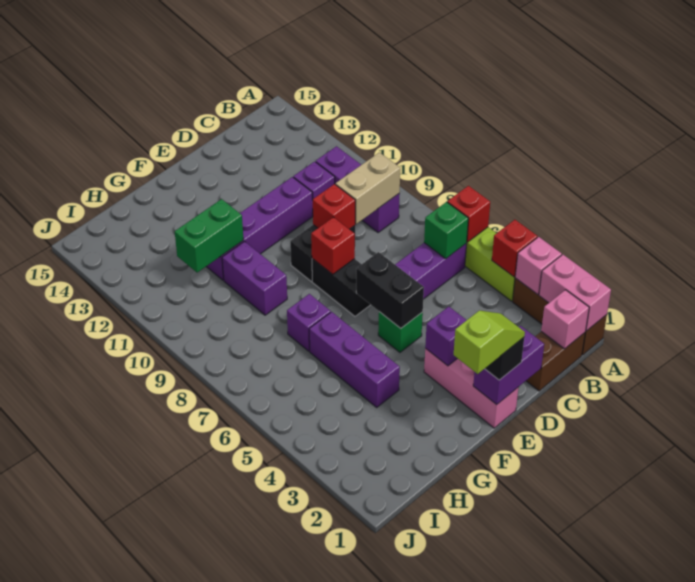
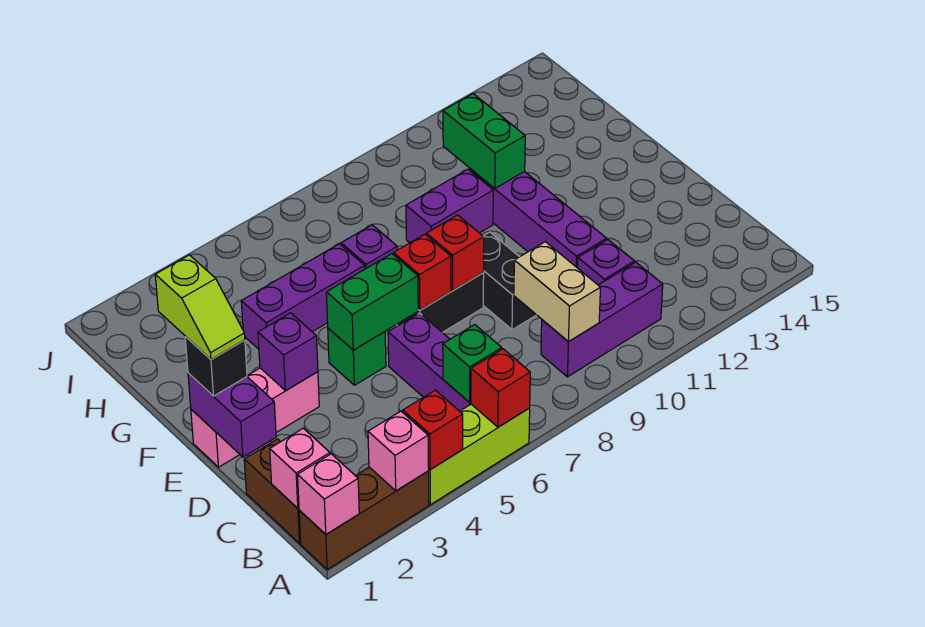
pink 1x2 brick [539,255,611,331] -> pink 1x1 brick [298,454,359,534]
red 1x1 brick [313,184,355,229] -> red 1x1 brick moved to [394,234,451,310]
black 1x2 brick [356,252,424,328] -> green 1x2 brick [326,254,418,350]

